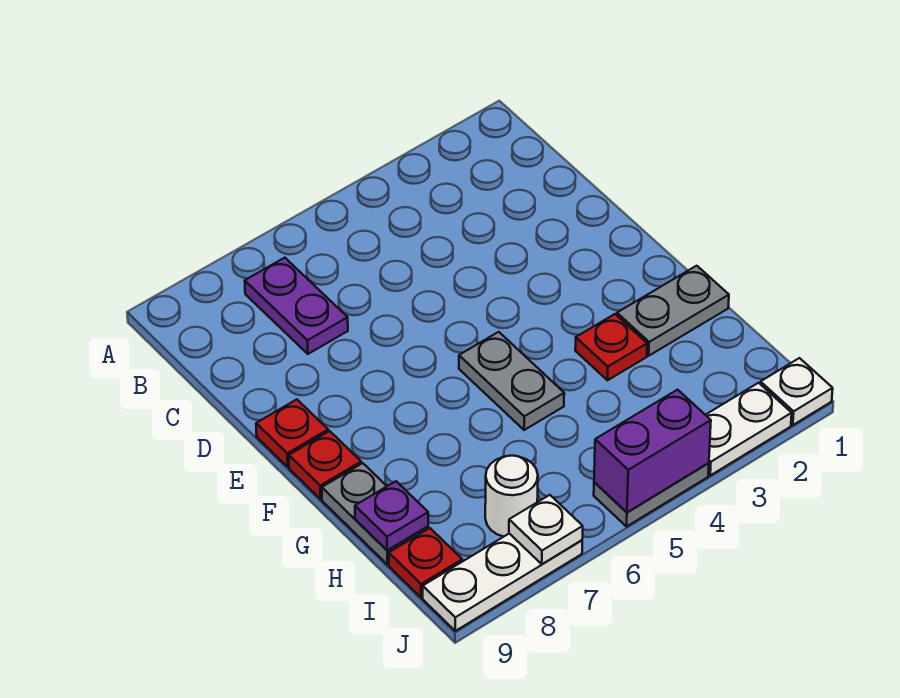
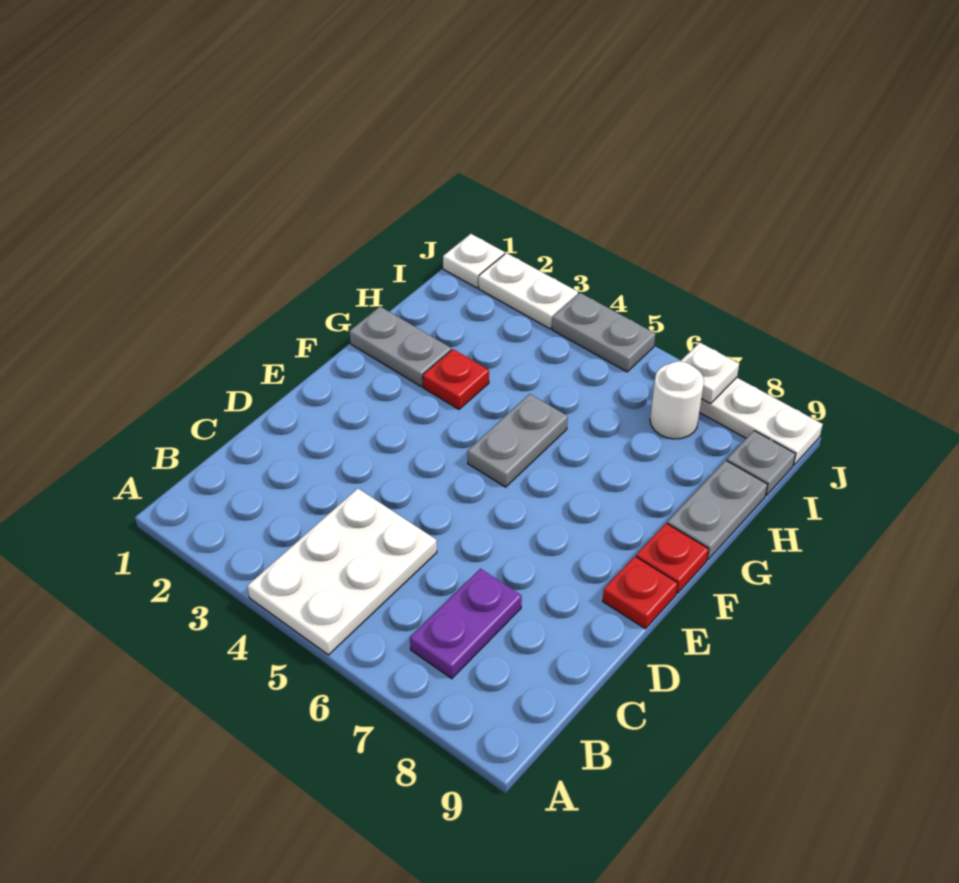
none -> white 2x3 plate [247,488,437,655]
purple 1x1 plate [355,481,428,550] -> none
red 1x1 plate [389,528,462,597] -> grey 1x1 plate [727,431,796,495]
purple 1x2 brick [594,390,711,512] -> none

